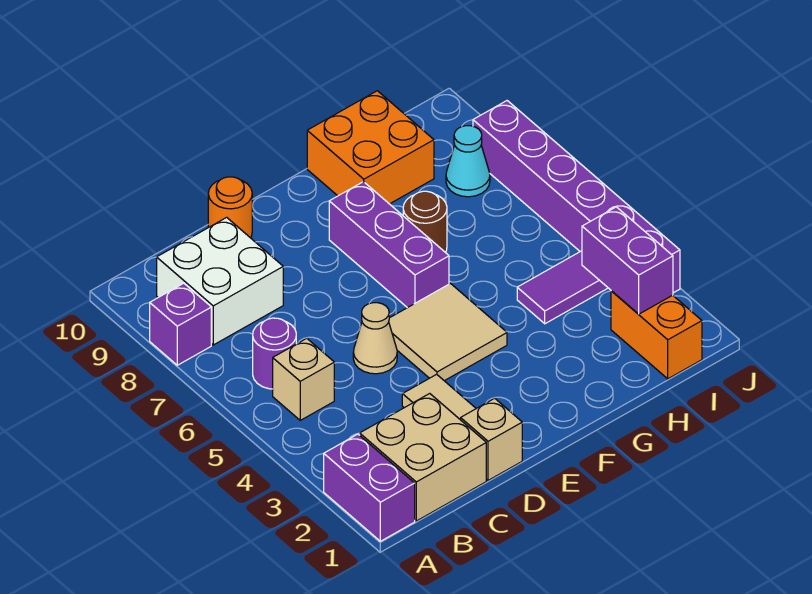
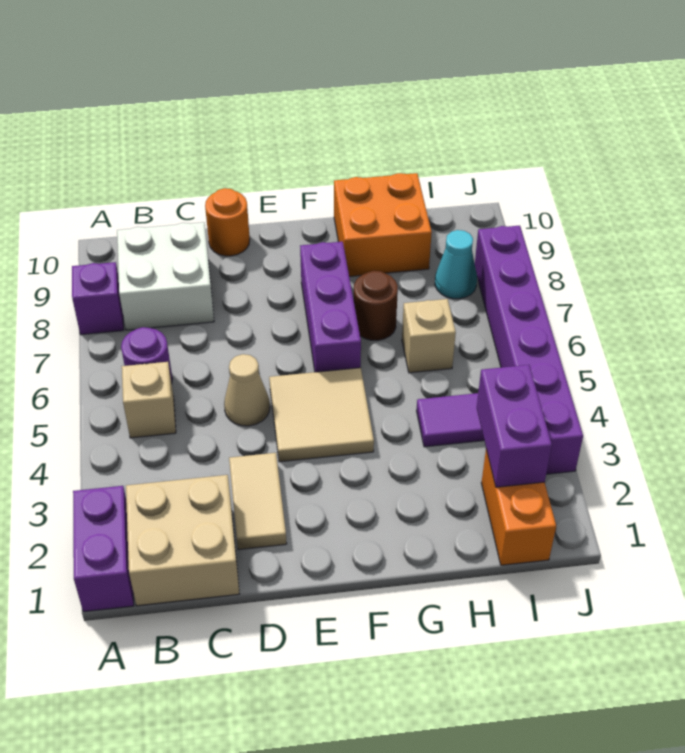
tan 1x1 brick [461,398,522,480] -> tan 1x1 brick moved to [402,299,456,373]

